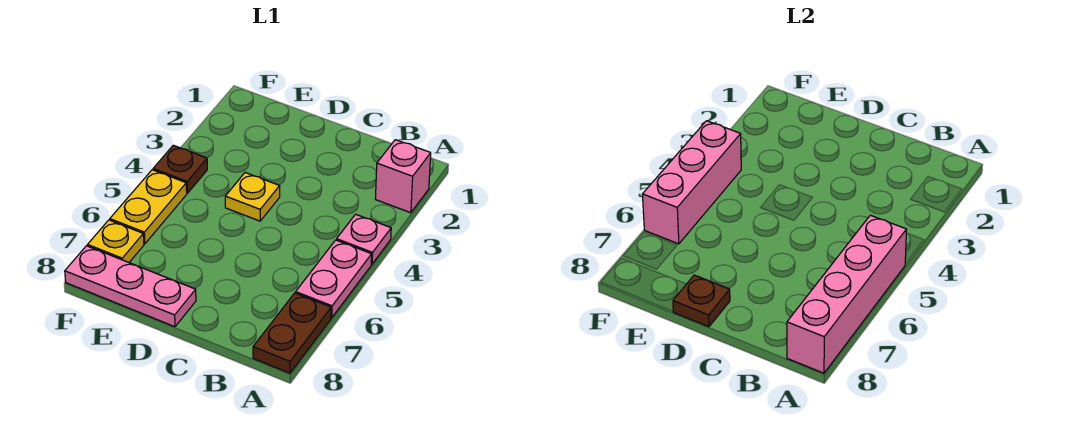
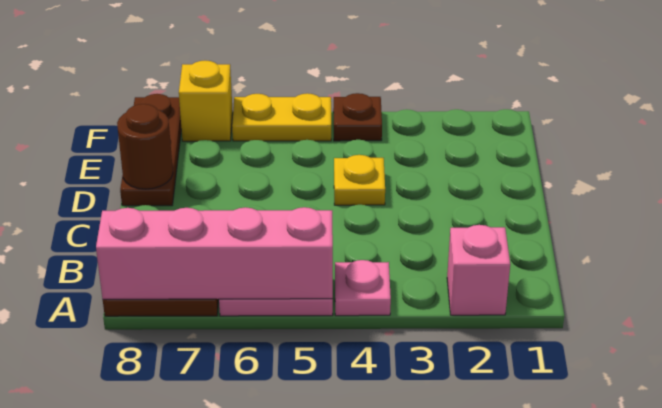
pink 1x3 plate [65,246,196,327] -> brown 1x3 plate [120,94,181,206]
brown 1x1 plate [673,275,730,327] -> brown 1x1 round brick [117,104,173,189]
pink 1x3 brick [642,121,741,244] -> none
yellow 1x1 plate [88,220,144,262] -> yellow 1x1 brick [179,60,233,141]

